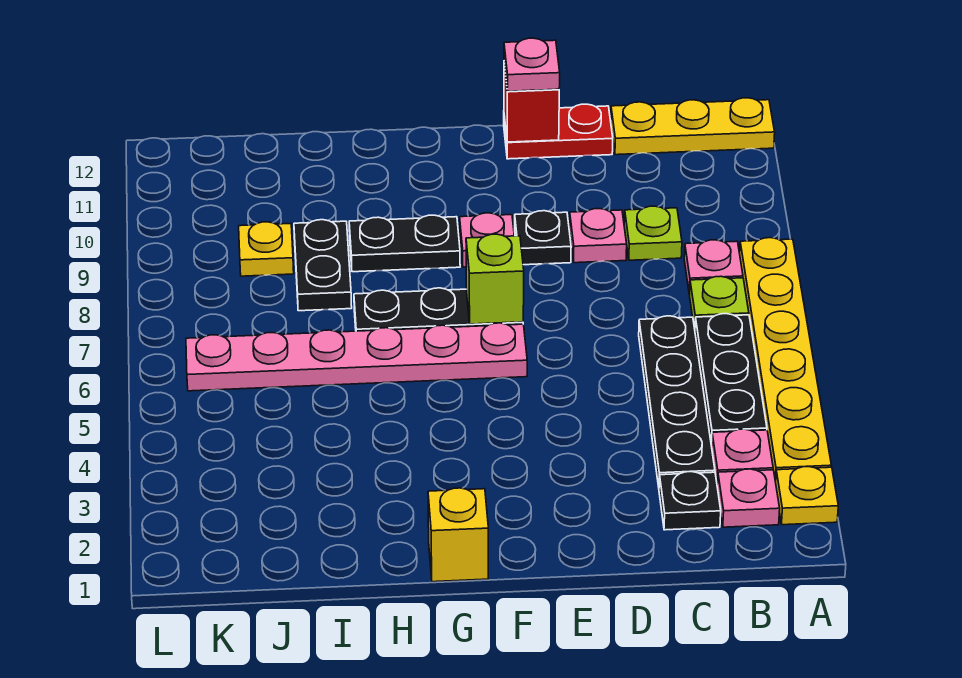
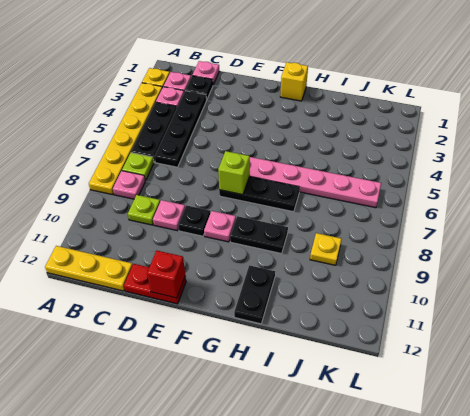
pink 1x1 plate [504,38,560,91] -> pink 1x1 plate moved to [192,61,219,85]
black 1x2 plate [294,220,352,311] -> black 1x2 plate moved to [234,265,275,324]

